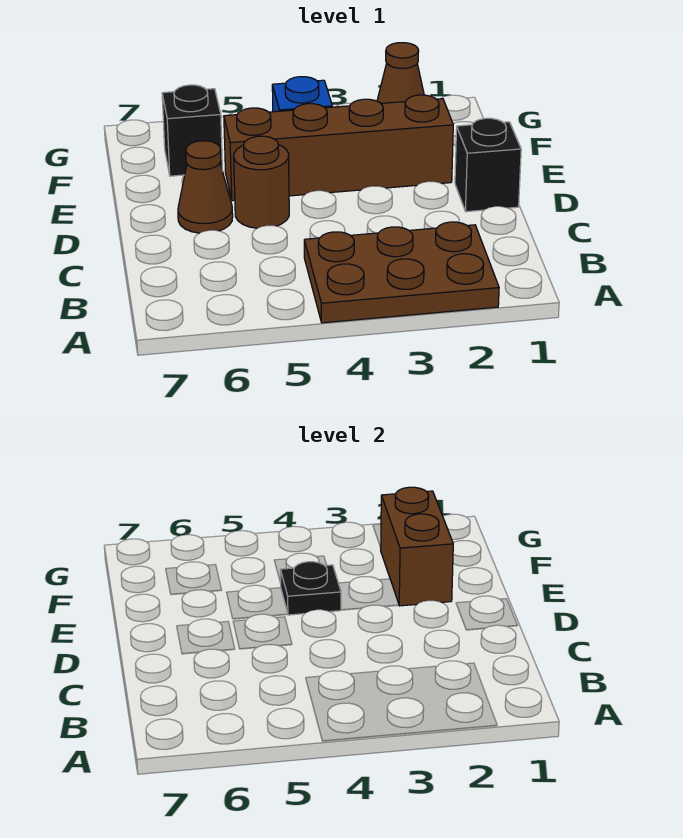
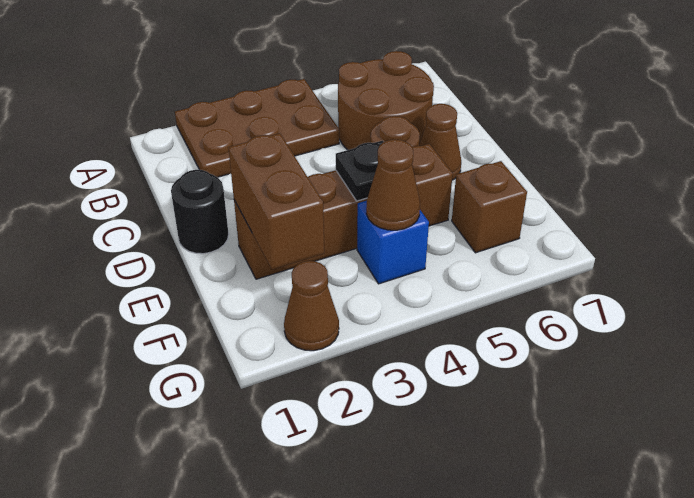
none -> brown 2x2 round brick [338,51,434,150]
black 1x1 brick [455,118,521,212] -> black 1x1 round brick [171,170,229,254]
none -> brown 1x1 cone [366,140,420,230]
black 1x1 brick [162,85,222,176] -> brown 1x1 brick [452,161,527,253]

